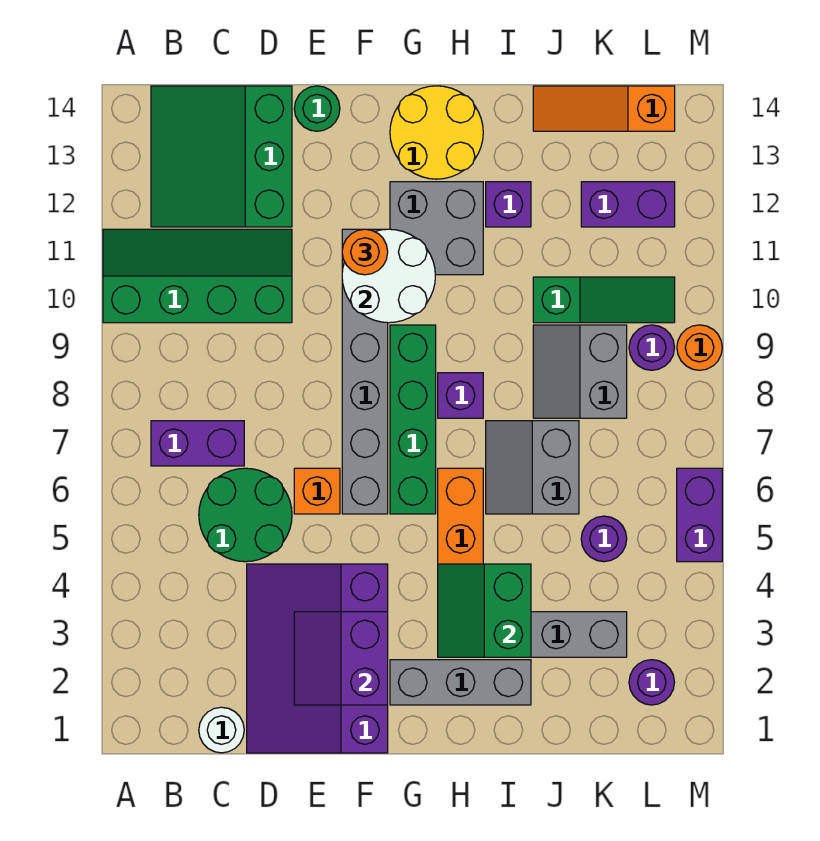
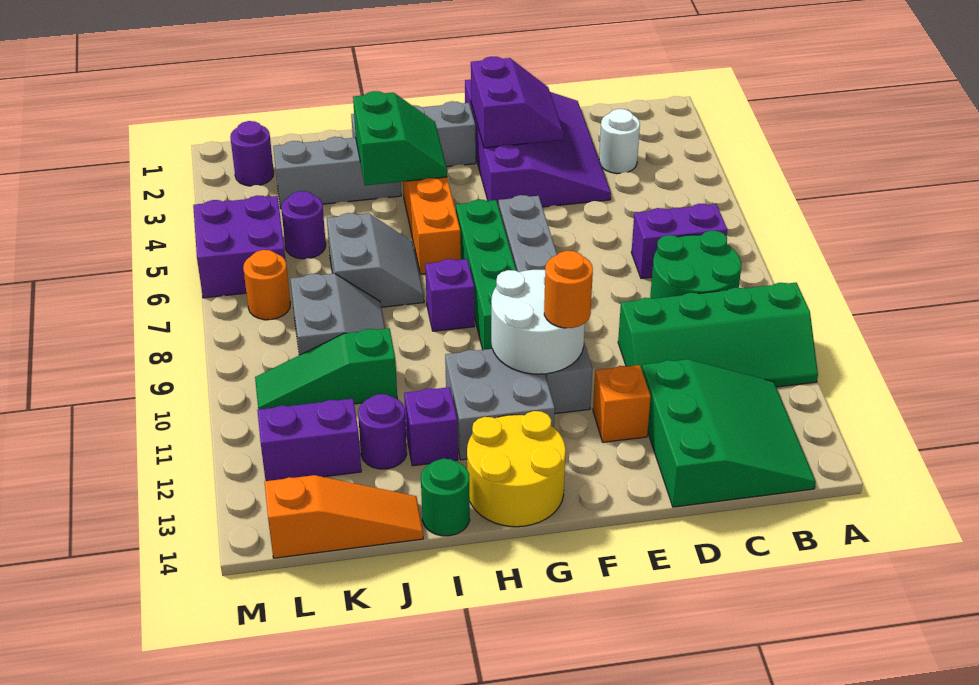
white 1x1 round brick [199,707,244,753] -> white 1x1 round brick moved to [599,109,640,173]
green 2x2 round brick [199,468,292,562] -> green 2x2 round brick moved to [650,231,741,299]
orange 1x1 brick [294,468,340,514] -> orange 1x1 brick moved to [593,365,651,442]
green 1x1 round brick [294,86,340,131] -> green 1x1 round brick moved to [421,459,470,536]
purple 1x1 round brick [629,325,675,370] -> purple 1x1 round brick moved to [358,394,407,469]
purple 1x2 brick [677,468,722,562] -> purple 2x2 brick [193,195,286,298]
orange 1x1 round brick [677,325,722,370] -> orange 1x1 round brick moved to [243,250,290,320]

